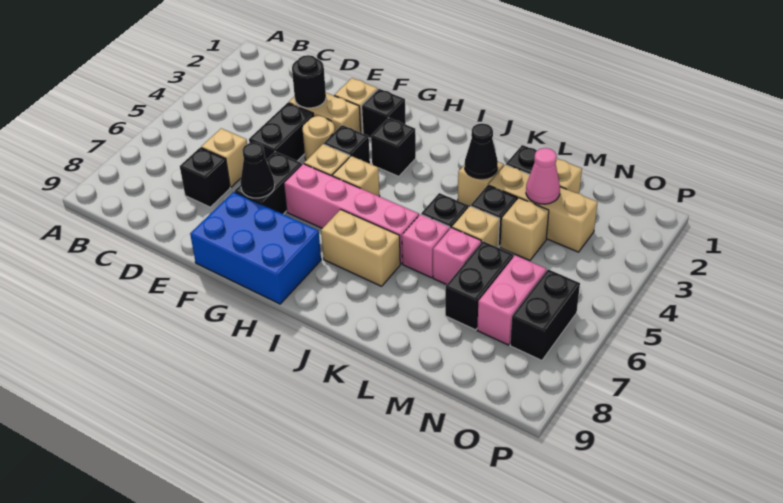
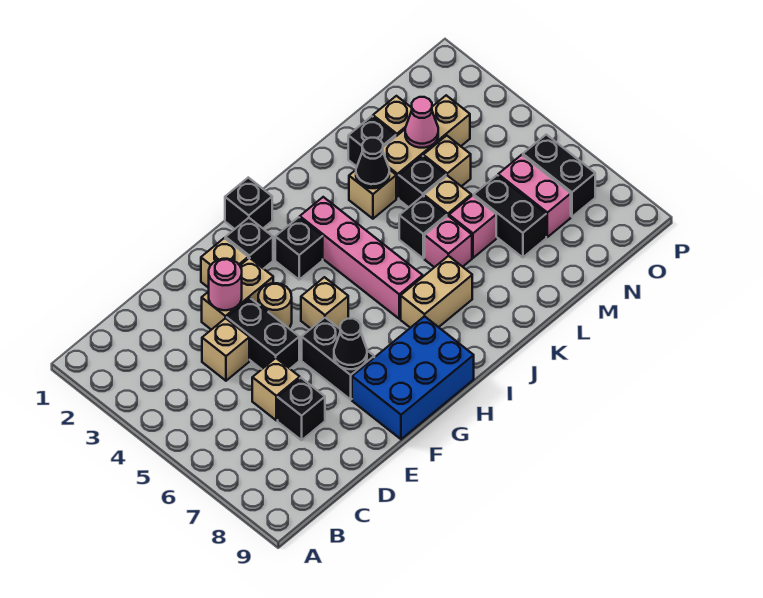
black 1x1 round brick [292,55,326,108] -> pink 1x1 round brick [209,259,242,310]
black 1x1 brick [324,125,370,164] -> black 1x1 brick moved to [225,178,272,229]
pink 1x4 brick [284,164,419,264] -> pink 1x4 brick turned to [300,197,423,319]
tan 1x1 brick [332,156,380,196] -> tan 1x1 brick moved to [202,318,249,381]

